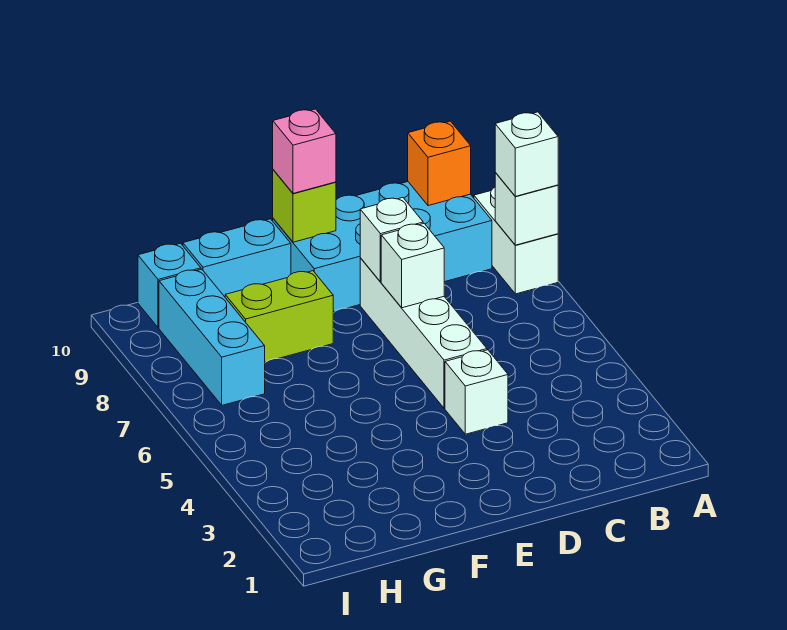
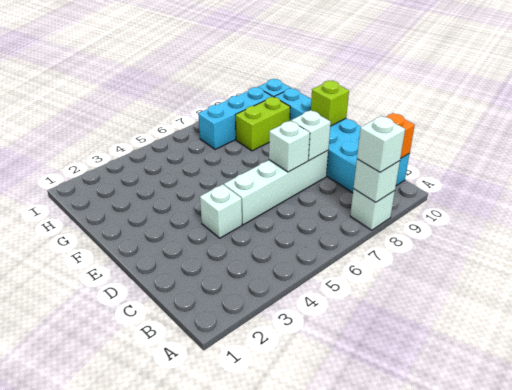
white 1x2 brick [474,187,558,294] -> white 1x1 brick [350,189,395,230]
pink 1x1 brick [273,109,336,193] -> none
lime 1x2 brick [225,271,333,362] -> lime 1x2 brick turned to [236,97,290,151]

